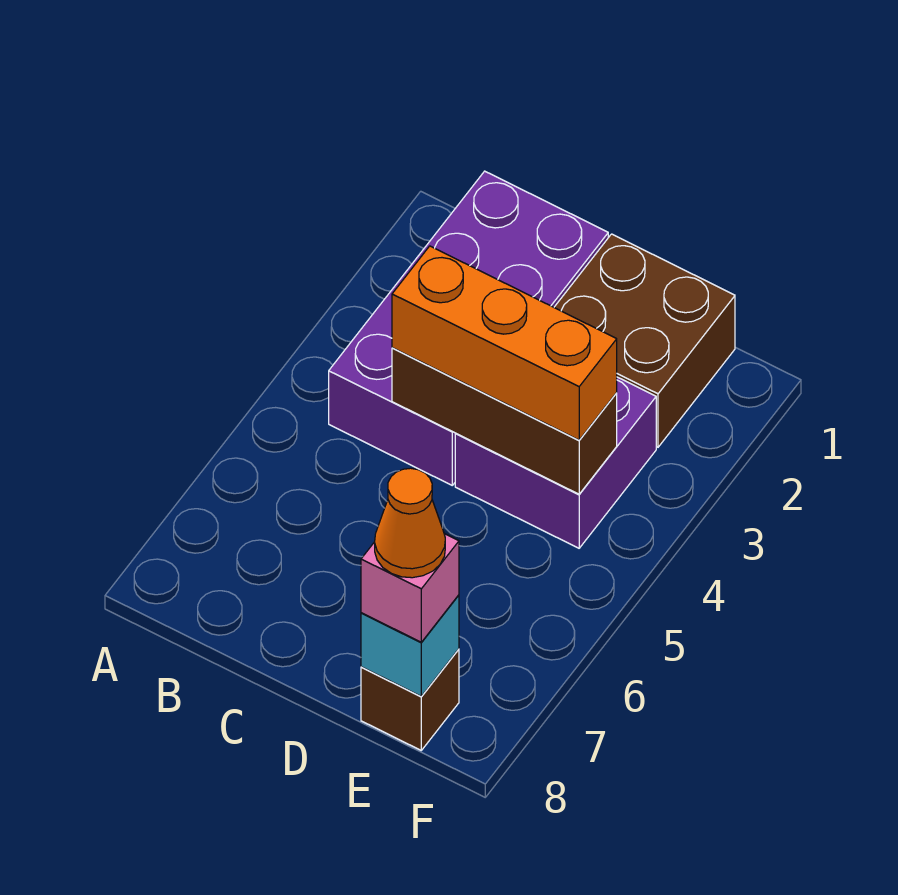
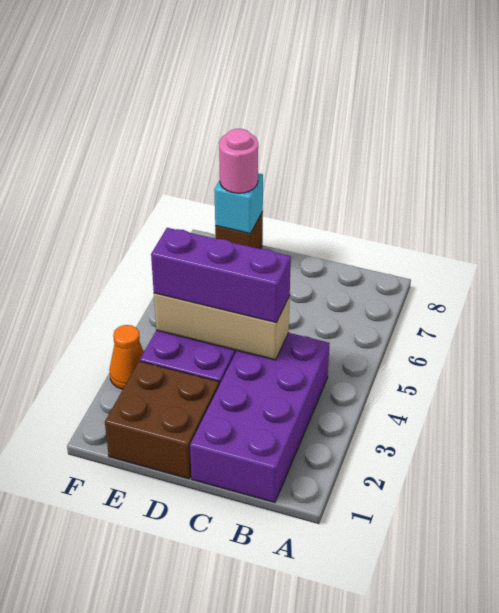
brown 1x3 brick [392,348,617,494] -> tan 1x3 brick [154,293,290,360]
orange 1x3 brick [392,246,617,440] -> purple 1x3 brick [151,228,291,323]
pink 1x1 brick [361,534,459,642] -> pink 1x1 round brick [219,129,258,193]
orange 1x1 cone [375,468,445,578] -> orange 1x1 cone moved to [109,325,144,389]

